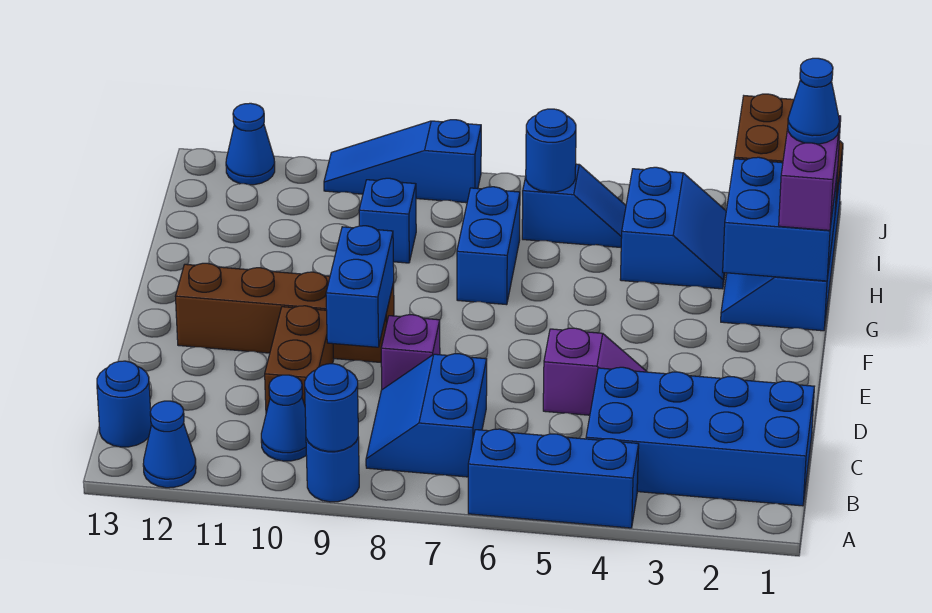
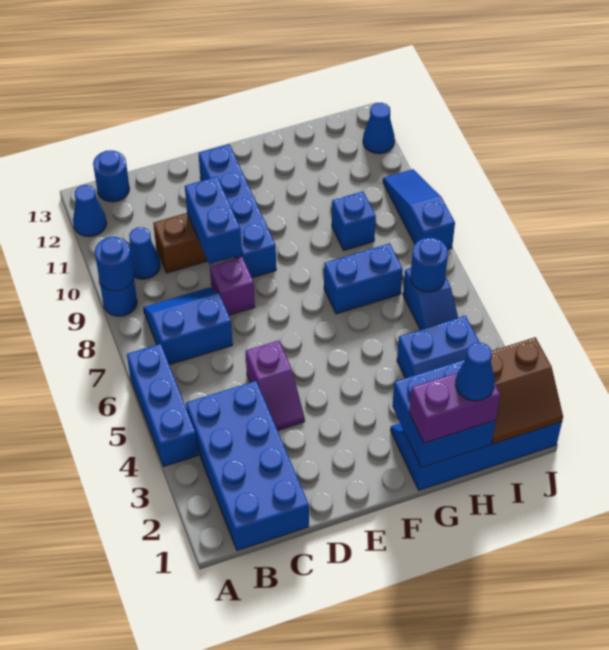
blue 1x2 brick [326,226,394,347] -> blue 1x2 brick turned to [185,177,242,264]
brown 1x4 brick [175,263,394,362] -> blue 1x4 brick [199,144,276,278]

